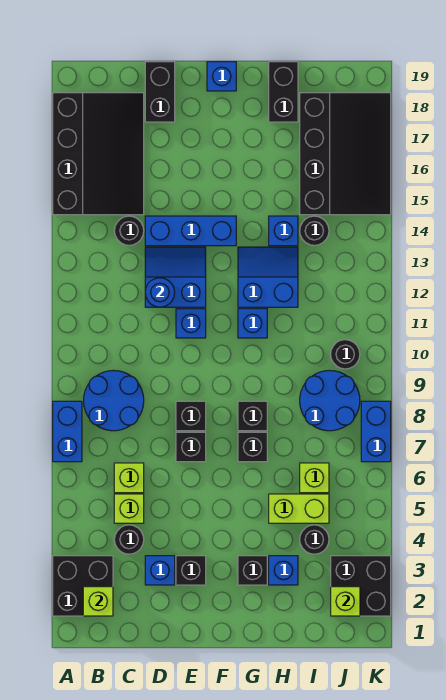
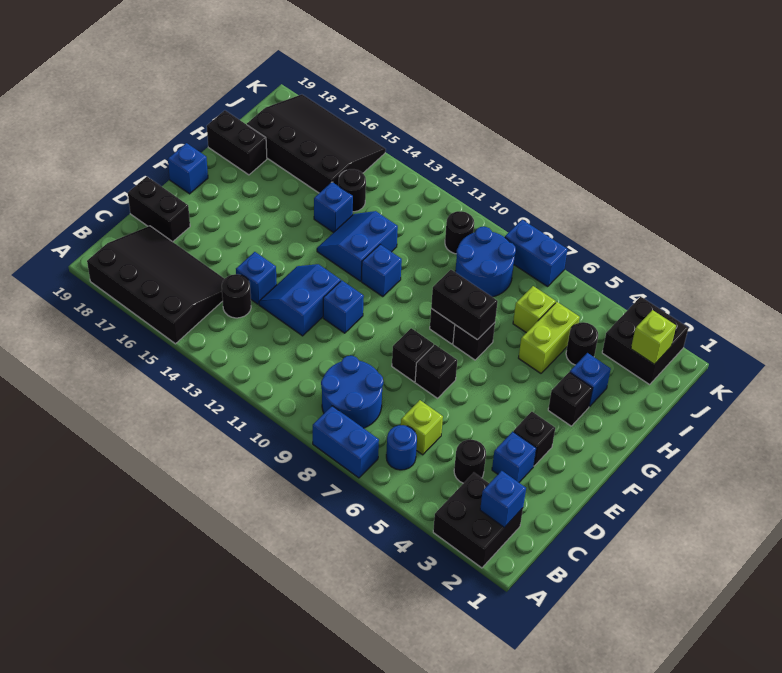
lime 1x1 brick [83,587,113,616] -> blue 1x1 brick [480,471,526,528]
lime 1x1 brick [114,494,144,523] -> none
blue 1x1 round brick [145,278,175,307] -> blue 1x1 round brick moved to [386,425,417,470]
blue 1x3 brick [145,216,236,246] -> blue 1x1 brick [236,252,277,304]
none -> black 1x2 brick [431,270,498,340]

